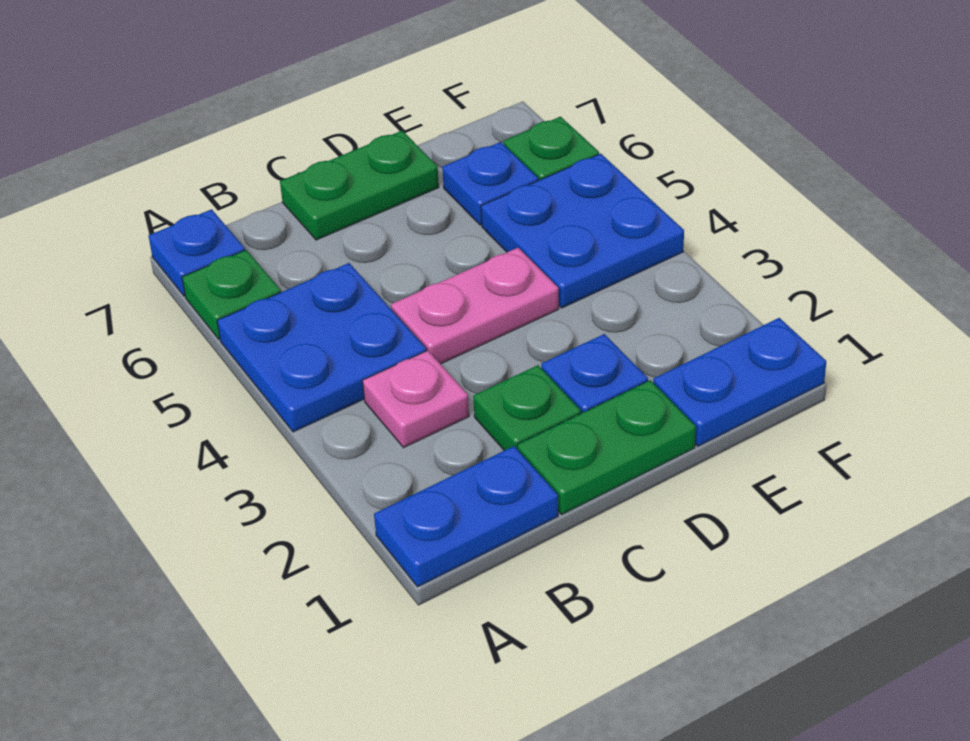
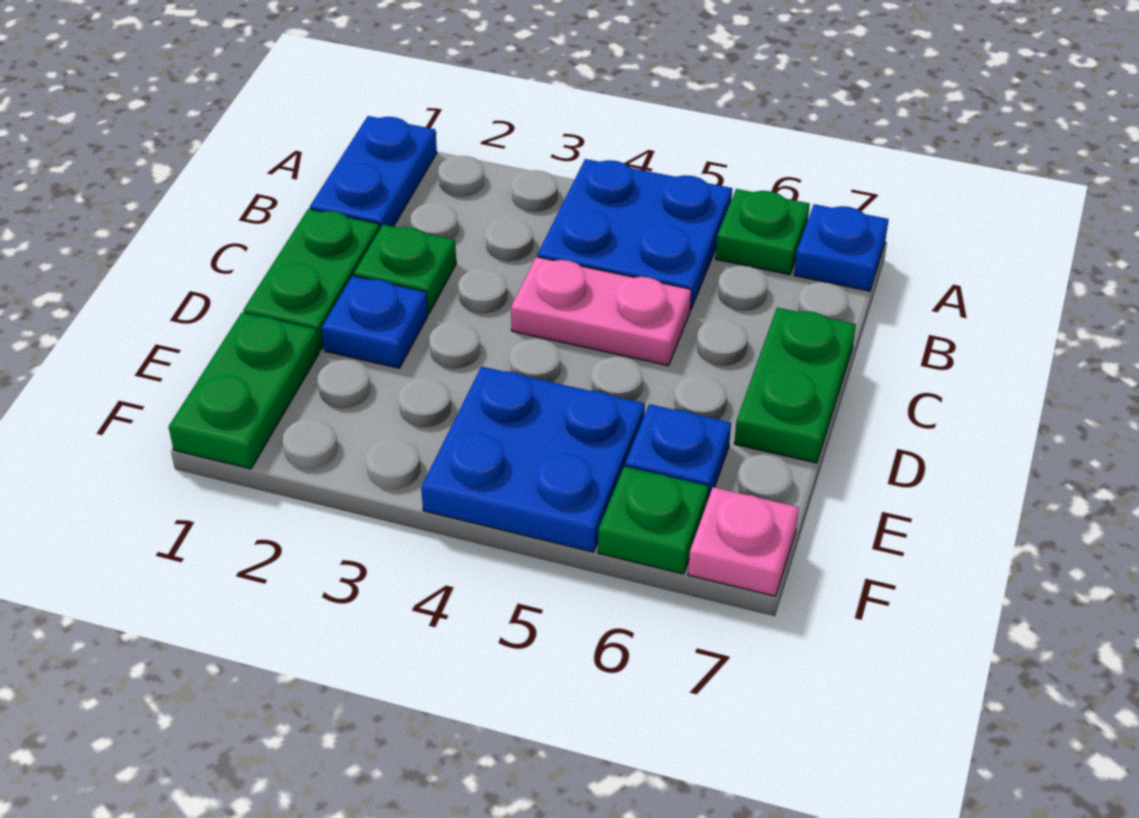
pink 1x1 plate [363,350,469,448] -> pink 1x1 plate moved to [688,487,799,596]
pink 1x2 plate [391,248,559,364] -> pink 1x2 plate turned to [511,257,691,366]
blue 1x2 plate [653,318,826,446] -> green 1x2 plate [169,313,319,469]

